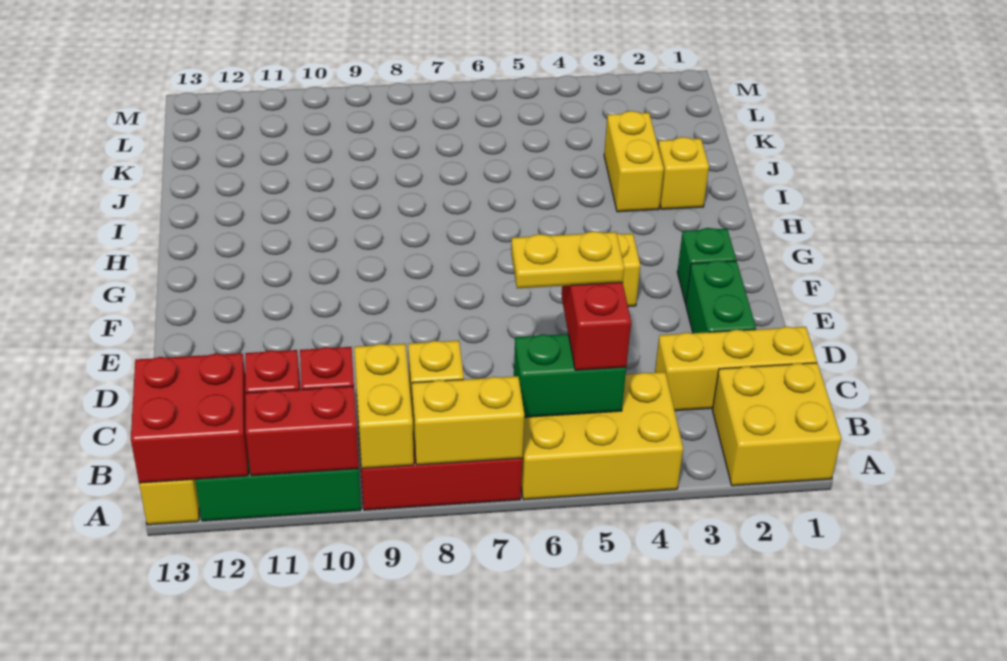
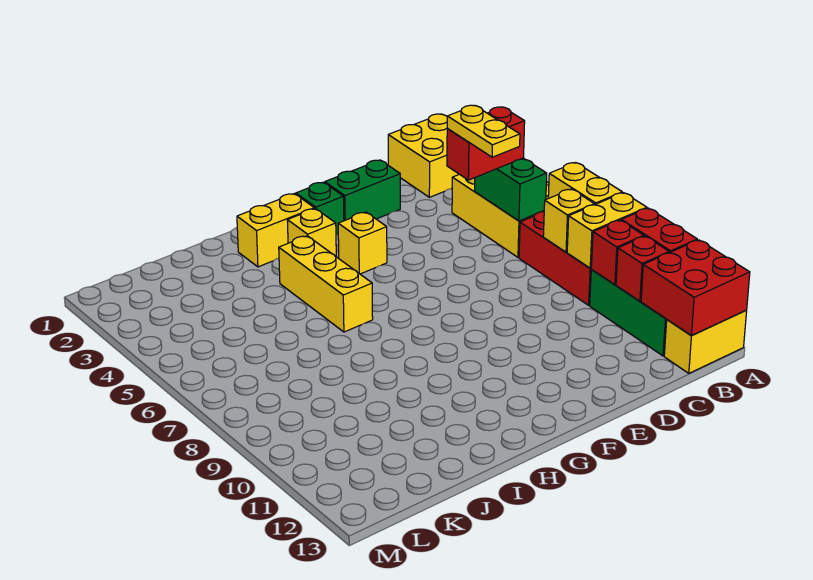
yellow 1x3 brick [655,327,817,411] -> yellow 1x3 brick moved to [279,236,373,332]
yellow 1x1 brick [658,137,709,209] -> yellow 1x1 brick moved to [287,209,336,256]
yellow 1x2 brick [604,111,664,212] -> yellow 1x2 brick moved to [237,194,314,267]

